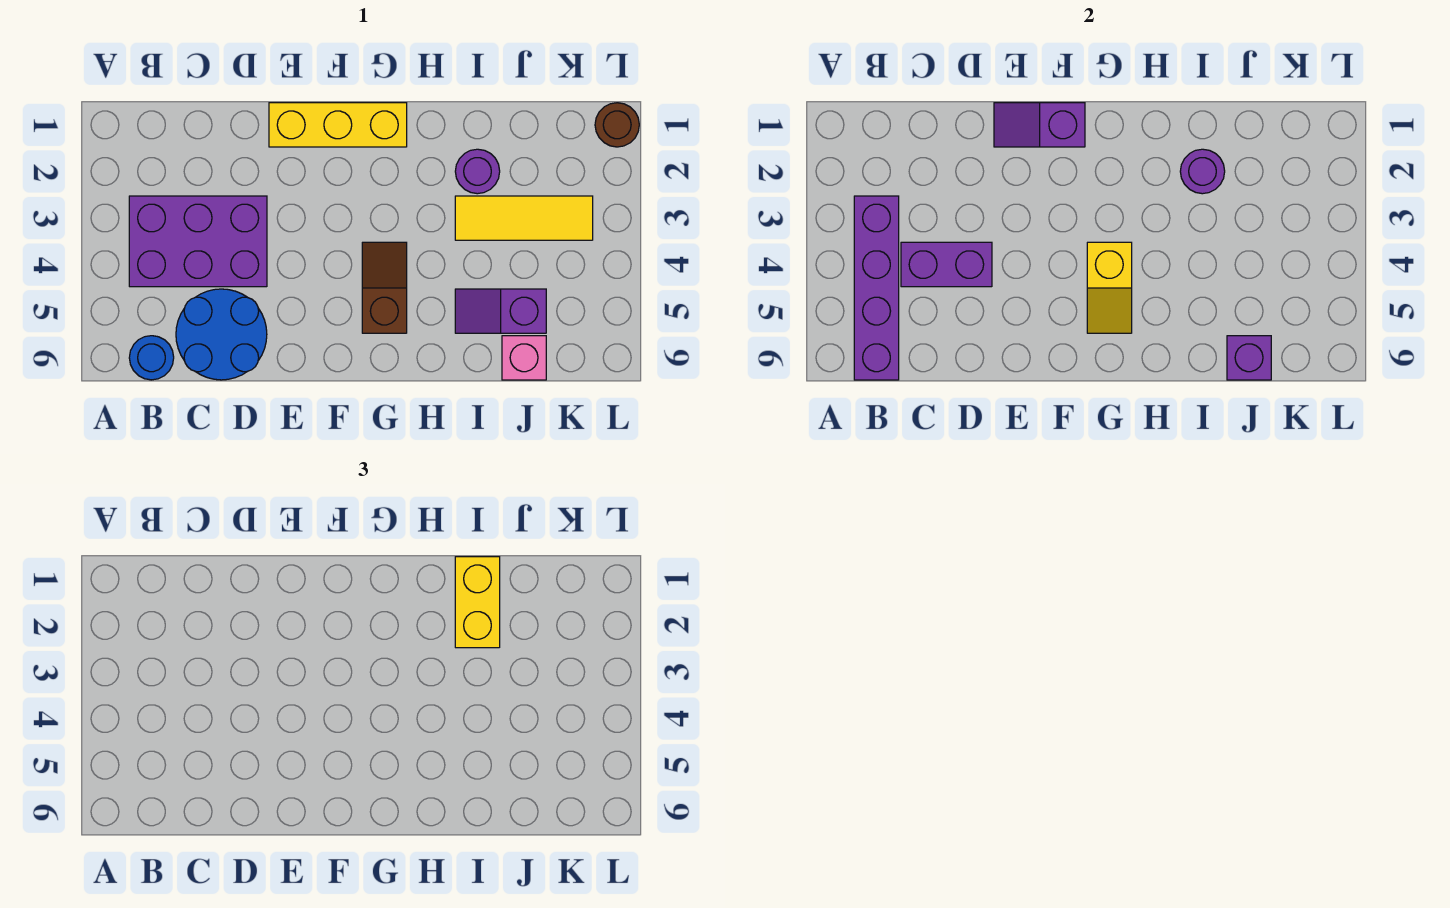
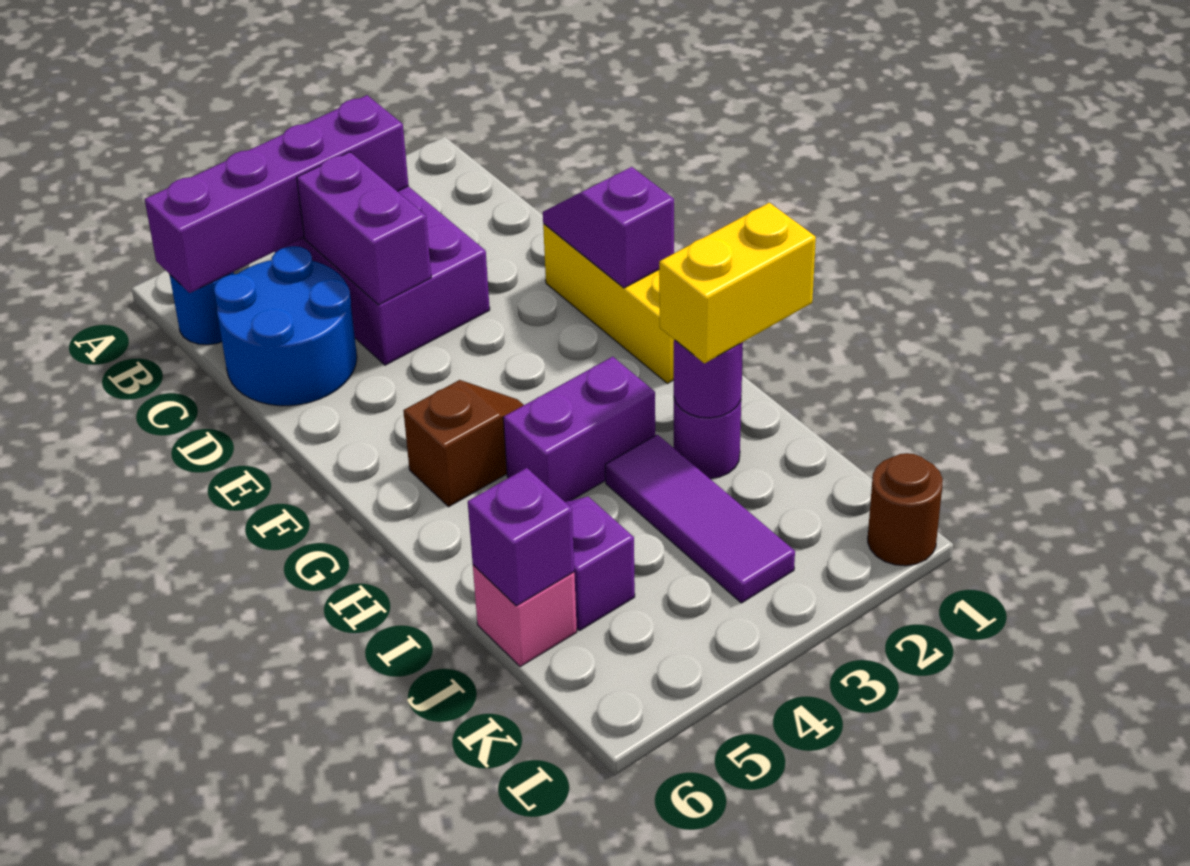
yellow 1x2 slope [1087,242,1132,333] -> none
none -> purple 1x2 brick [503,357,655,502]
yellow 1x3 tile [455,196,593,240] -> purple 1x3 tile [605,434,795,603]

